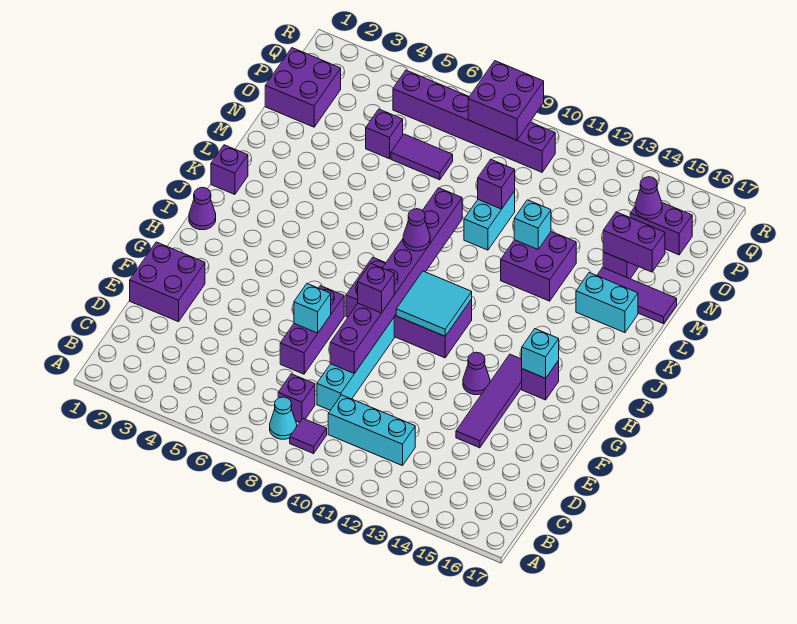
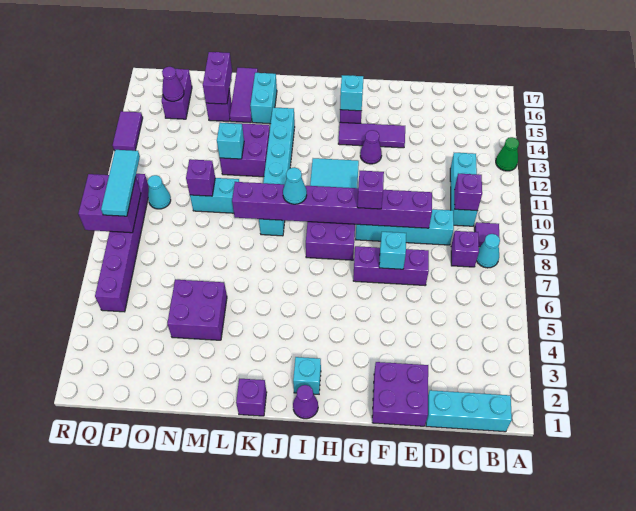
none -> green 1x1 cone [496,137,519,171]
none -> cyan 1x3 brick [426,390,512,432]
purple 1x4 tile [456,354,522,448] -> purple 1x3 tile [338,122,405,148]
none -> cyan 1x1 brick [293,357,321,394]
purple 1x1 cone [403,209,430,251] -> cyan 1x1 cone [283,168,307,204]
none -> cyan 1x6 brick [259,107,295,236]
purple 2x2 brick [265,48,341,127] -> purple 2x2 brick moved to [167,280,227,340]
purple 1x1 brick [366,109,403,159] -> purple 1x1 brick moved to [454,174,482,211]
purple 1x2 tile [391,134,453,180] -> purple 1x2 tile moved to [113,111,143,151]
none -> cyan 1x1 cone [148,175,171,209]
none -> cyan 1x3 tile [101,150,140,216]

